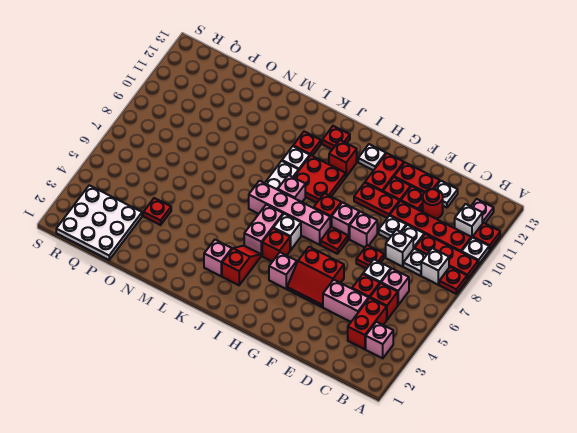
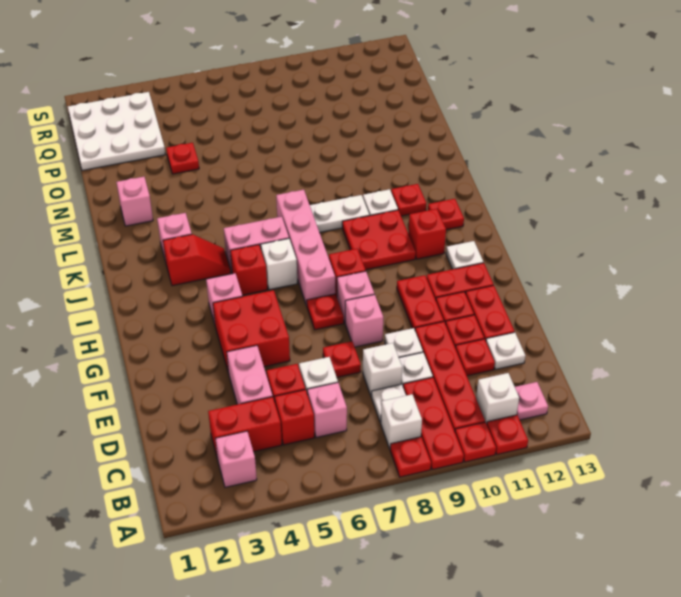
white 1x1 plate [462,237,489,264] -> red 1x1 plate [455,422,496,462]
red 1x1 round brick [423,189,443,219] -> red 1x1 plate [455,339,495,376]
red 2x2 slope [287,247,344,307] -> red 2x2 brick [213,290,290,373]
pink 1x1 brick [278,175,305,202] -> pink 1x1 brick moved to [116,177,153,226]

